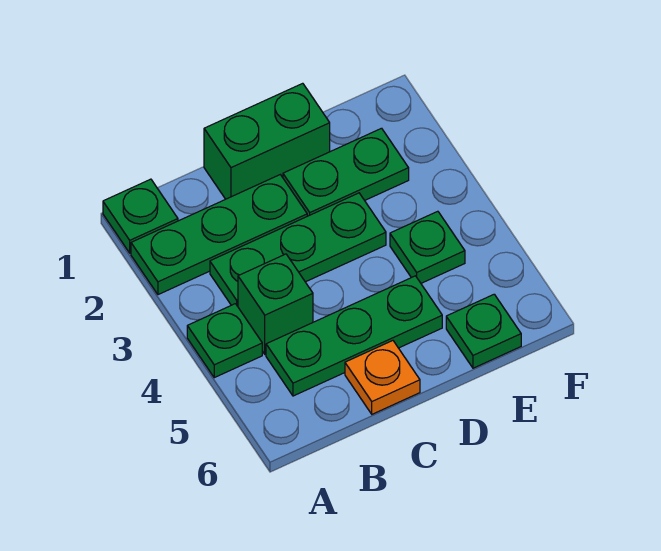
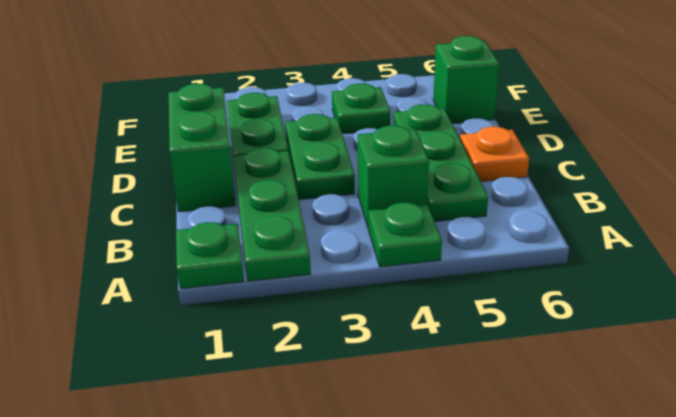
green 1x3 plate [210,193,386,306] -> green 1x2 plate [285,114,355,200]
green 1x1 plate [446,294,521,368] -> green 1x1 brick [433,36,499,124]

